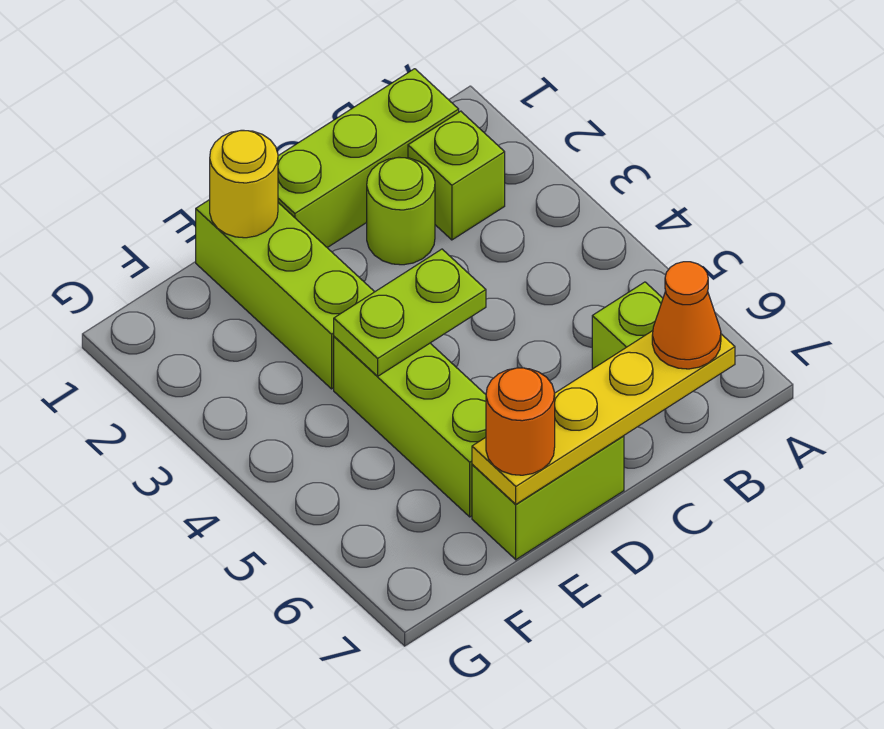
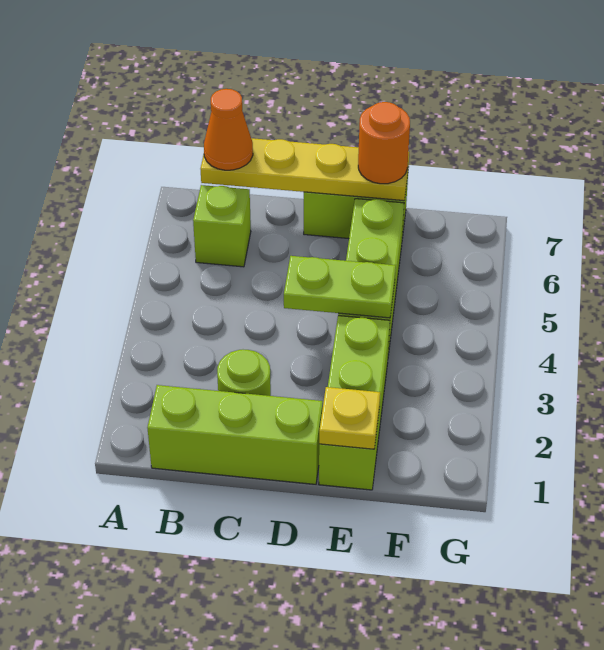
lime 1x1 brick [408,111,505,240] -> none
yellow 1x1 round brick [210,130,278,238] -> yellow 1x1 plate [319,387,380,449]

